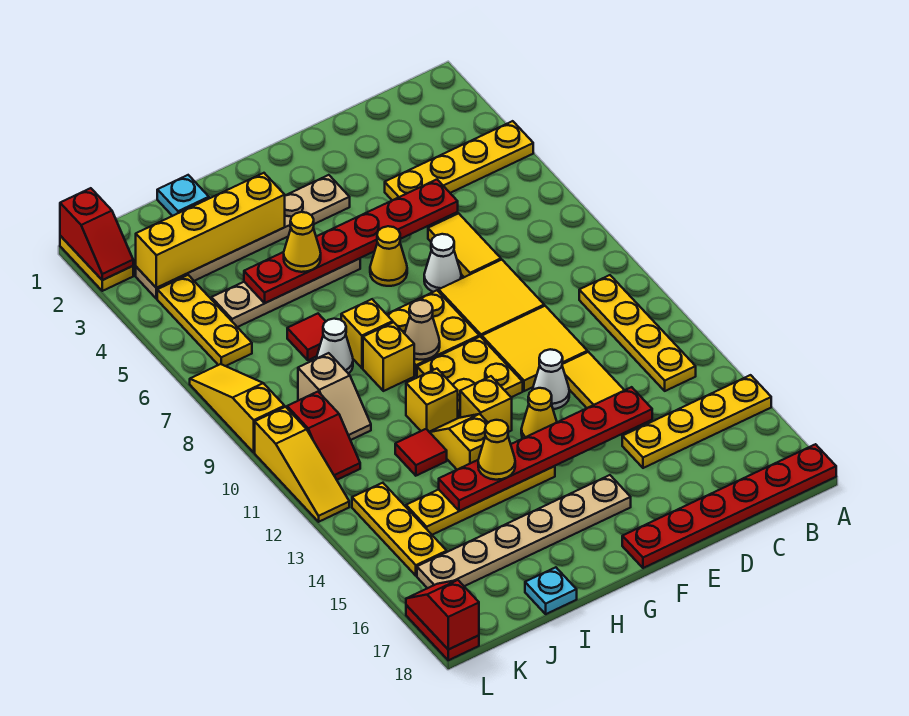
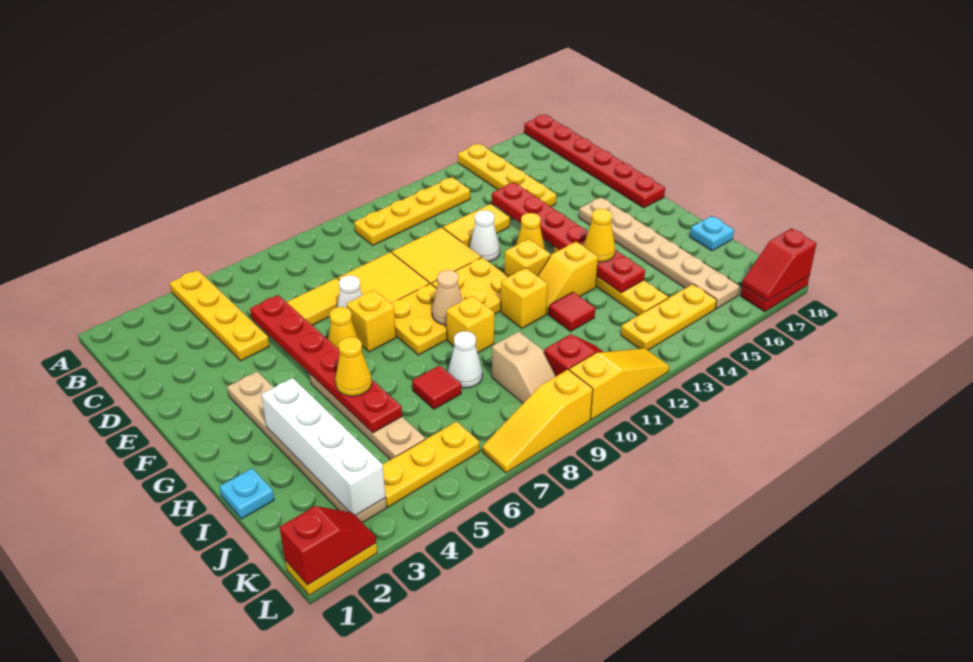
yellow 1x4 brick [136,173,285,288] -> white 1x4 brick [261,378,386,516]
yellow 1x1 brick [341,299,393,368] -> yellow 1x1 brick moved to [347,290,396,352]
tan 1x2 slope [298,353,371,440] -> tan 1x2 slope turned to [492,331,556,403]

